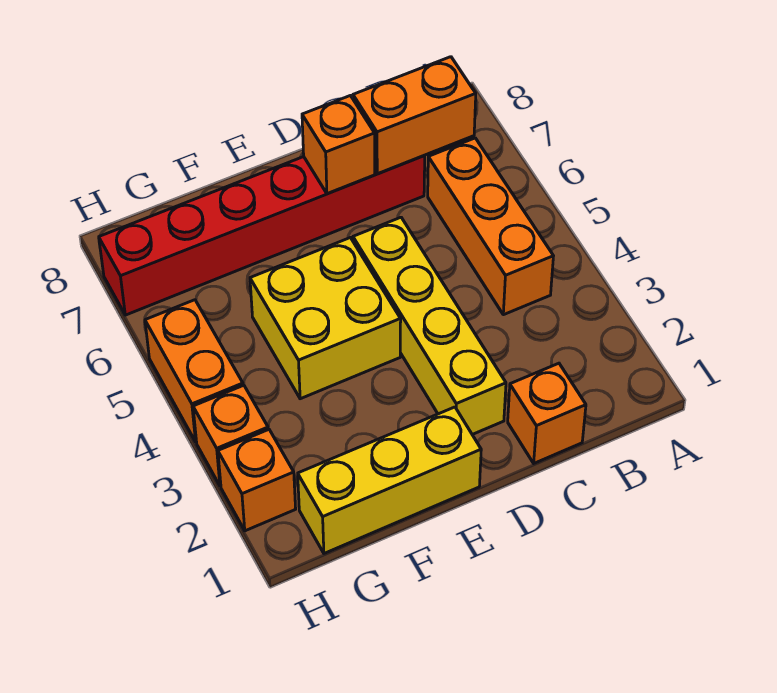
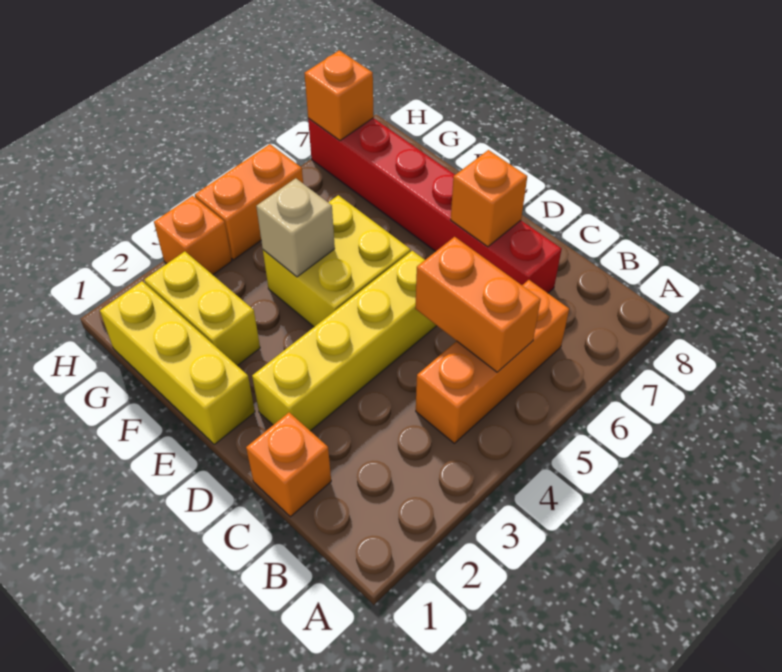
orange 1x2 brick [353,57,476,174] -> orange 1x2 brick moved to [415,237,541,372]
none -> yellow 1x2 brick [144,252,260,366]
none -> tan 1x1 brick [256,178,335,277]
orange 1x1 brick [218,429,296,531] -> orange 1x1 brick moved to [304,50,374,141]

